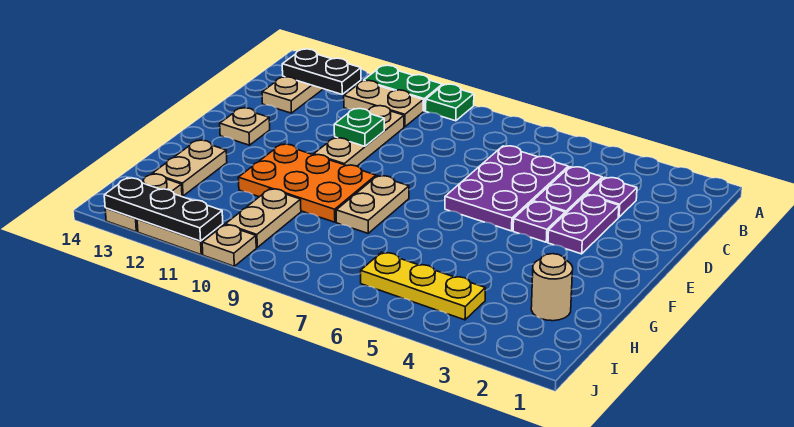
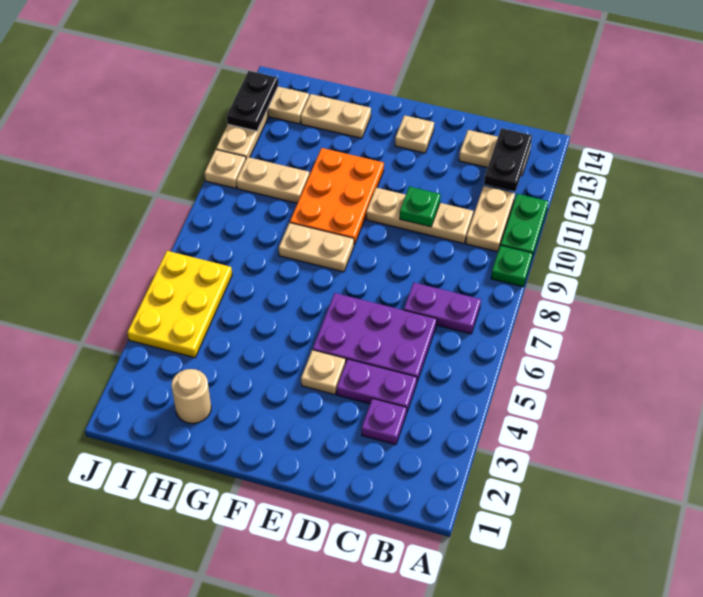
purple 1x2 plate [548,195,619,254] -> purple 1x2 plate moved to [404,283,481,334]
purple 1x1 plate [513,202,565,242] -> tan 1x1 plate [301,350,346,395]
yellow 1x3 plate [361,252,485,320] -> yellow 2x3 plate [127,251,232,358]
black 1x3 plate [104,178,223,241] -> black 1x2 plate [227,71,278,131]

